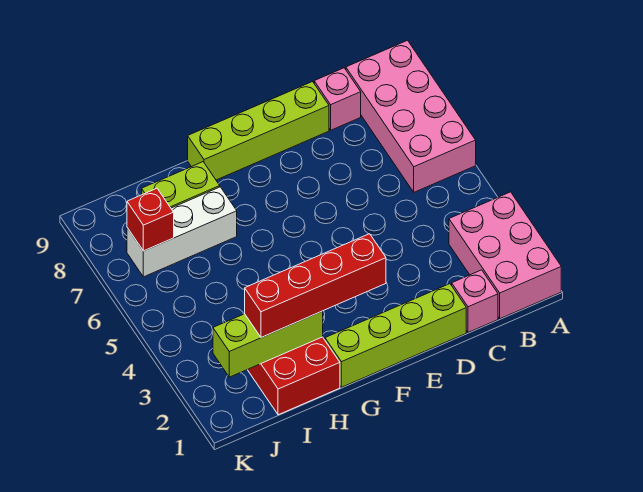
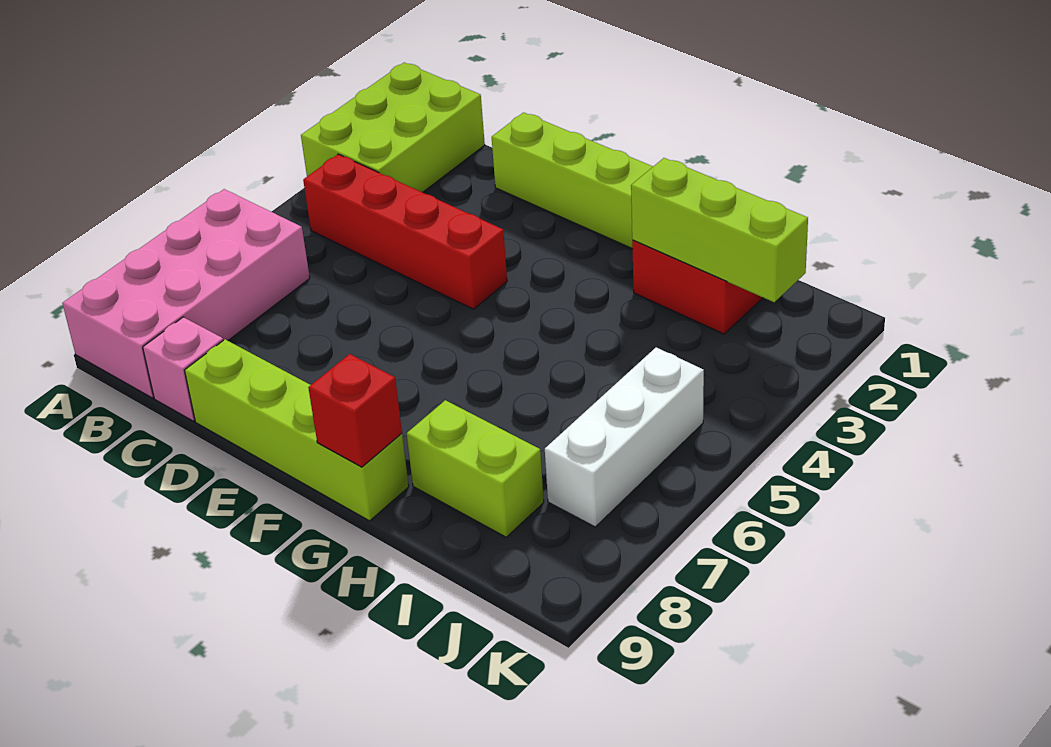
pink 2x3 brick [449,192,561,319] -> lime 2x3 brick [301,63,485,192]
pink 1x1 brick [452,270,498,332] -> none
red 1x4 brick [245,234,386,338] -> red 1x4 brick moved to [303,154,507,309]
white 1x3 brick [127,187,237,277] -> white 1x3 brick turned to [545,347,704,527]
red 1x1 brick [127,188,174,251] -> red 1x1 brick moved to [308,354,402,467]

